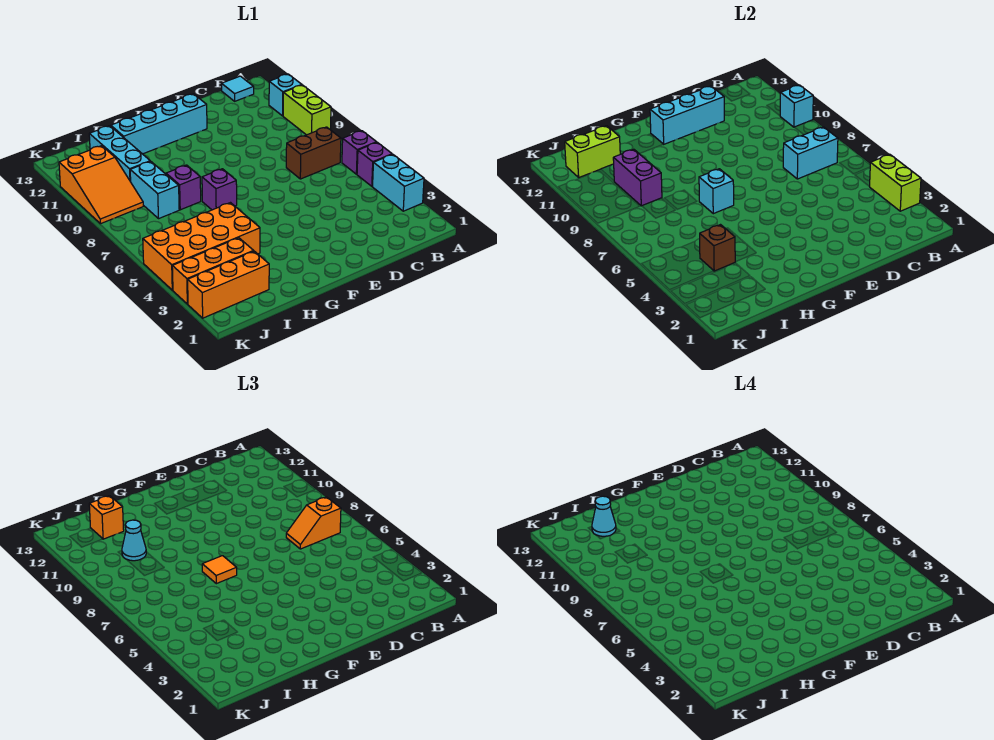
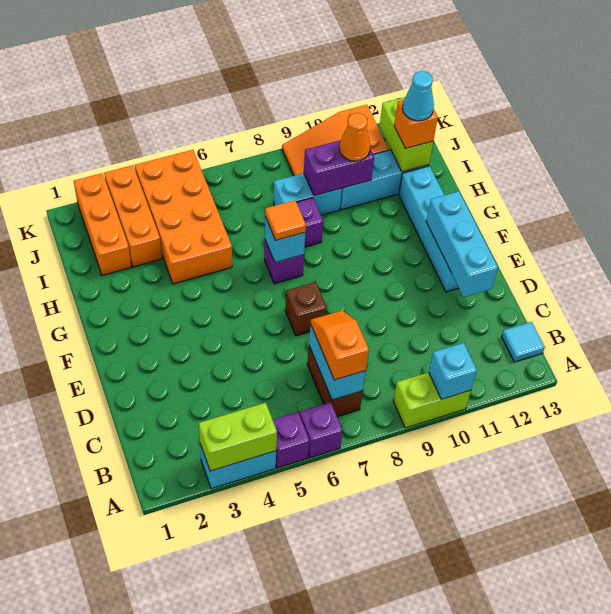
cyan 1x1 brick [269,74,302,116] -> none
brown 1x1 brick [700,225,735,271] -> brown 1x1 brick moved to [285,282,327,336]
cyan 1x1 cone [122,520,146,561] -> orange 1x1 cone [339,113,370,161]

